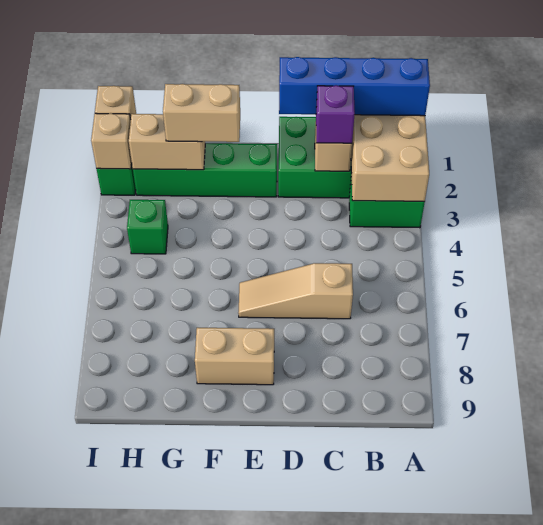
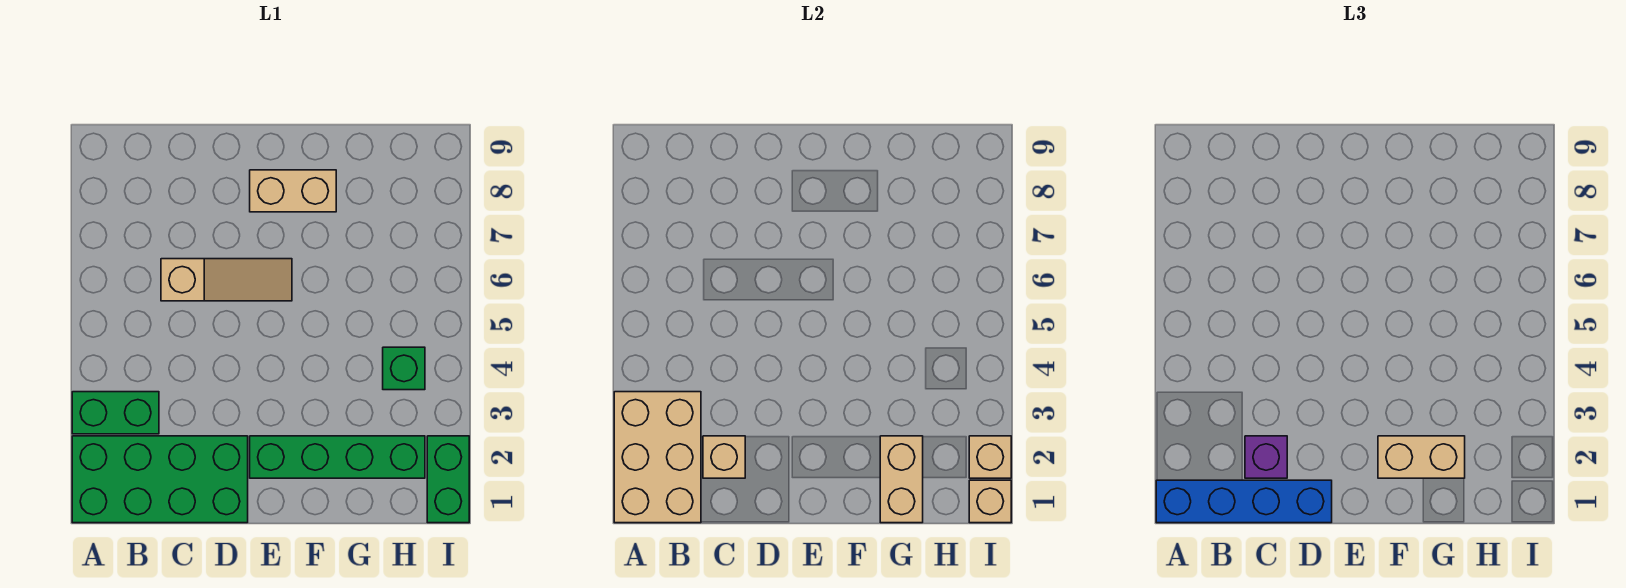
tan 1x2 brick [129,114,205,170] -> tan 1x2 brick turned to [880,436,923,523]

